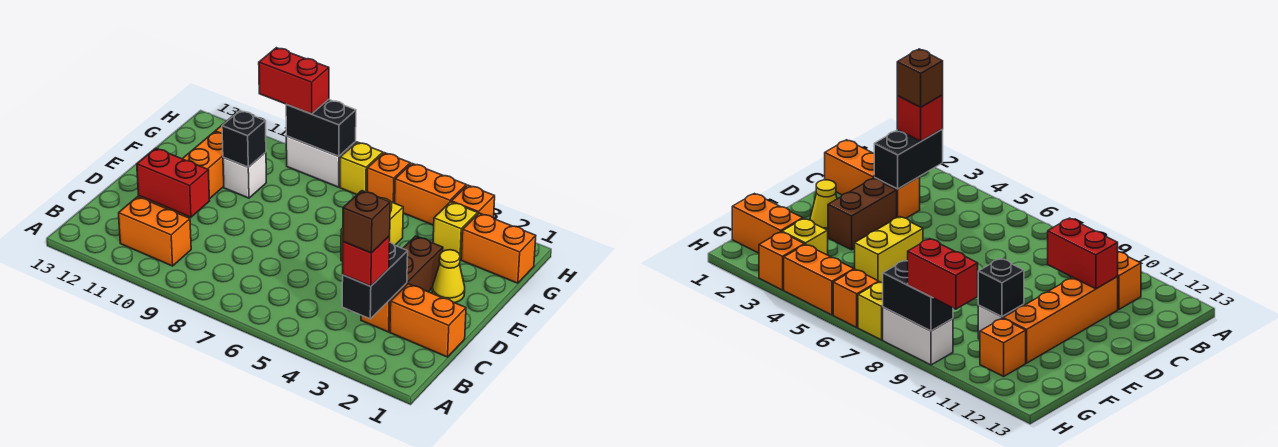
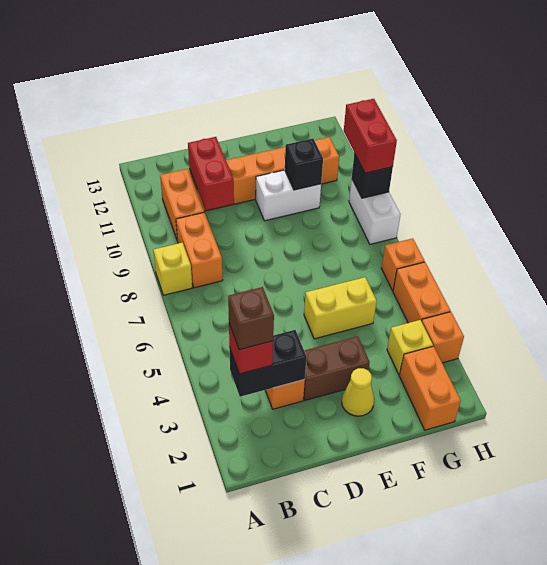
orange 1x2 brick [390,284,466,357] -> orange 1x2 brick moved to [176,212,223,288]
white 1x1 brick [223,152,266,198] -> white 1x2 brick [256,170,321,221]
yellow 1x1 brick [340,142,383,195] -> yellow 1x1 brick moved to [153,243,192,295]
black 1x2 brick [286,99,356,156] -> black 1x1 brick [352,153,393,198]

